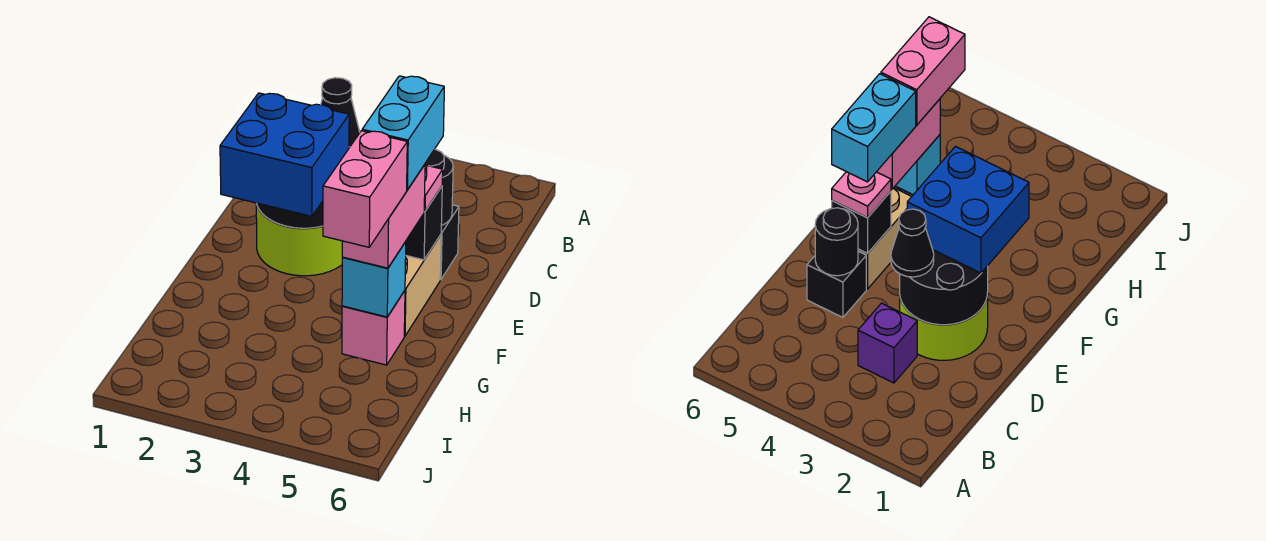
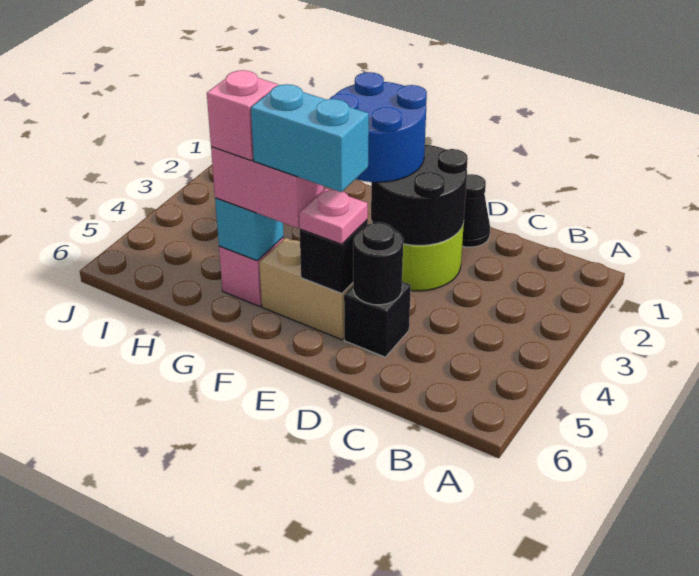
purple 1x1 brick [858,303,917,383] -> none
black 1x1 cone [321,78,360,148] -> black 1x1 cone moved to [462,174,490,247]
blue 2x2 brick [220,93,349,216] -> blue 2x2 round brick [330,72,427,182]
pink 1x2 brick [323,131,407,247] -> pink 1x1 brick [207,70,278,161]

